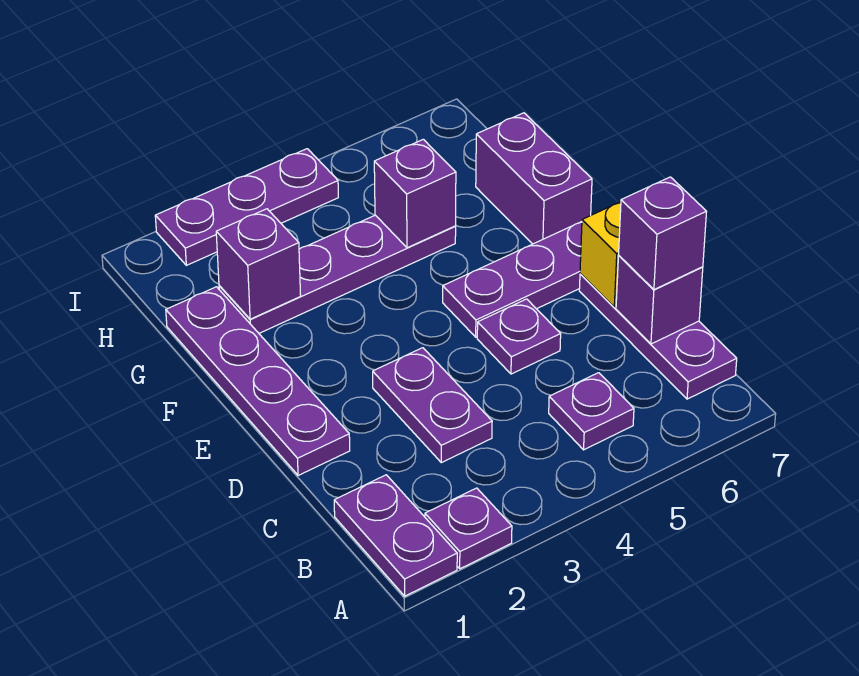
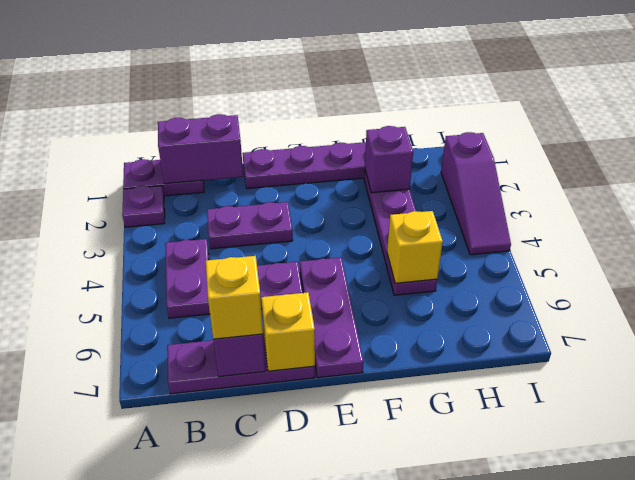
purple 1x1 plate [549,373,634,450] -> purple 1x2 plate [165,239,210,318]
purple 1x1 brick [619,177,707,290] -> yellow 1x1 brick [206,256,263,339]
purple 1x2 brick [476,113,592,244] -> purple 1x2 brick moved to [158,114,243,184]
purple 1x1 brick [374,139,456,248] -> yellow 1x1 brick [387,211,443,283]
purple 1x3 plate [155,149,338,265] -> purple 1x3 slope [441,132,511,255]

